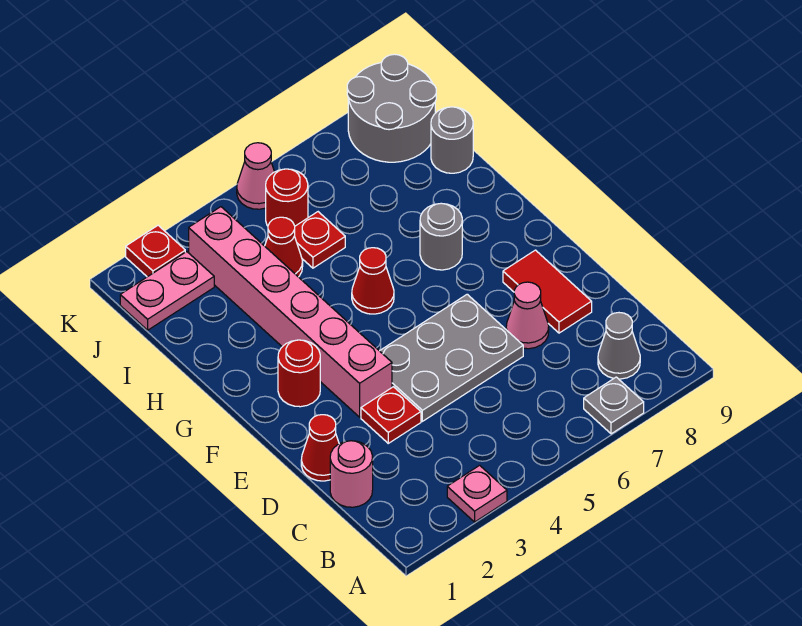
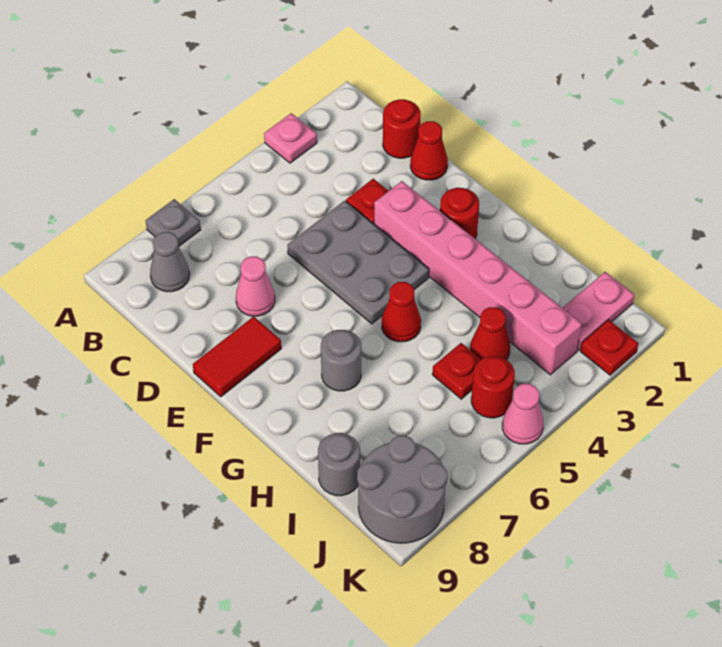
pink 1x1 round brick [330,441,373,507] -> red 1x1 round brick [383,99,421,158]
grey 2x3 plate [380,294,523,421] -> grey 2x3 plate turned to [287,201,429,324]
red 1x2 tile [503,250,592,333] -> red 1x2 tile turned to [193,316,281,397]

